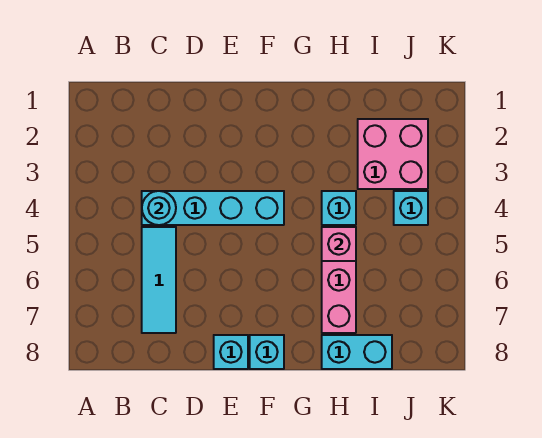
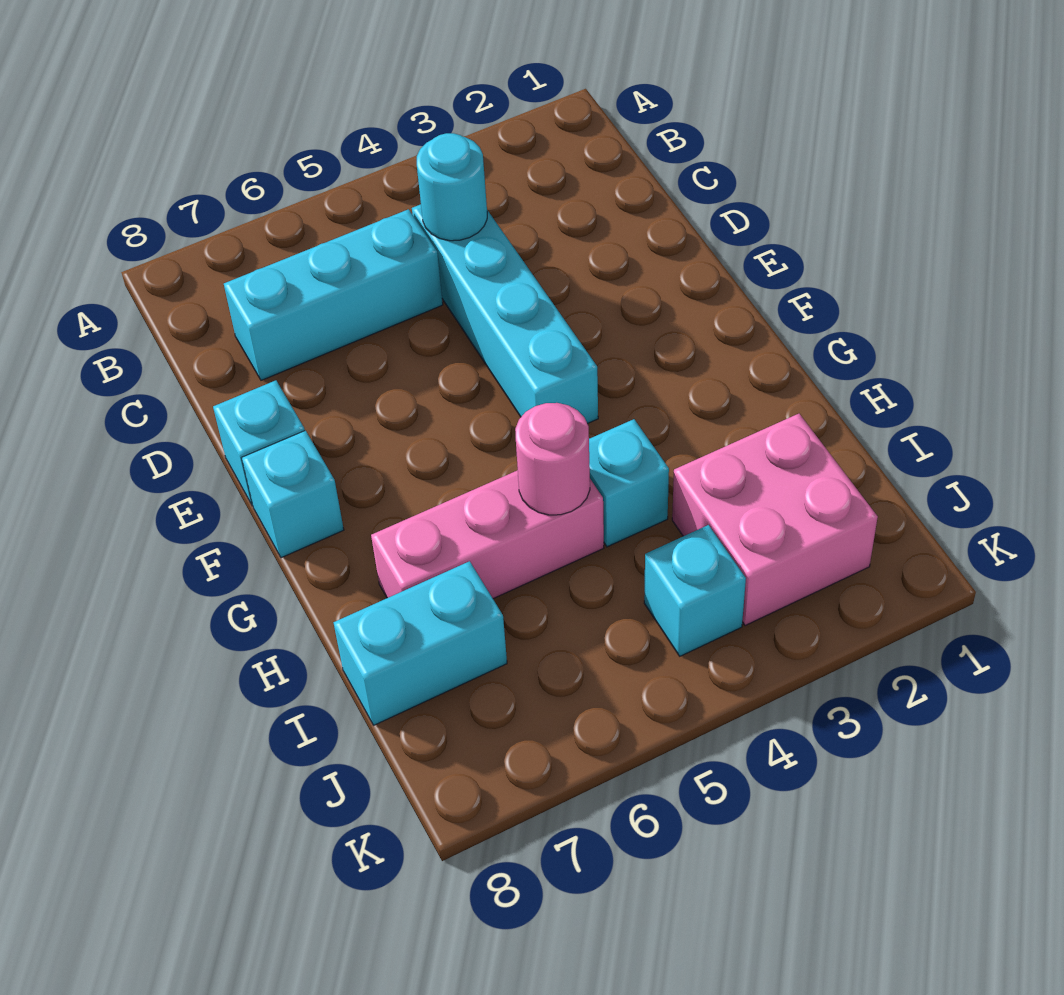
cyan 1x3 tile [142,227,176,333] -> cyan 1x3 brick [224,209,443,380]
pink 1x1 brick [322,227,356,261] -> pink 1x1 round brick [515,403,590,515]
cyan 1x2 brick [322,335,392,369] -> cyan 1x2 brick turned to [333,561,507,725]

